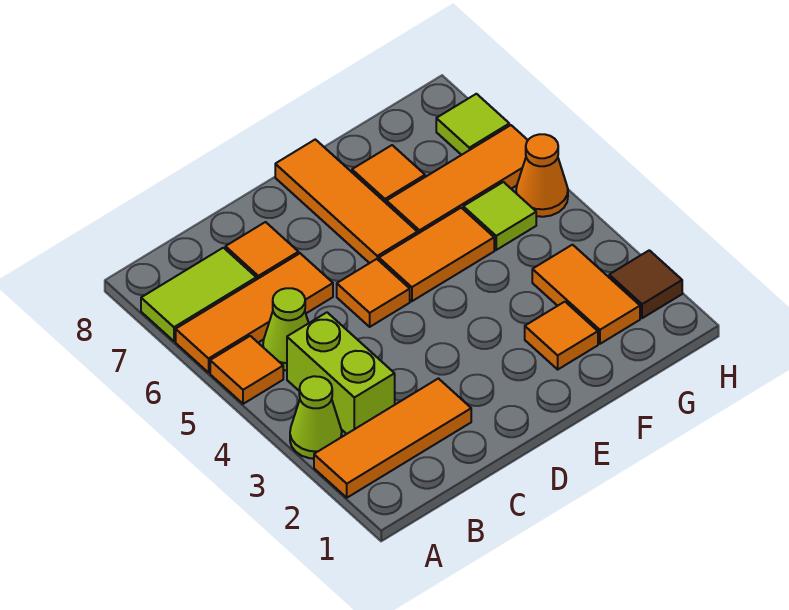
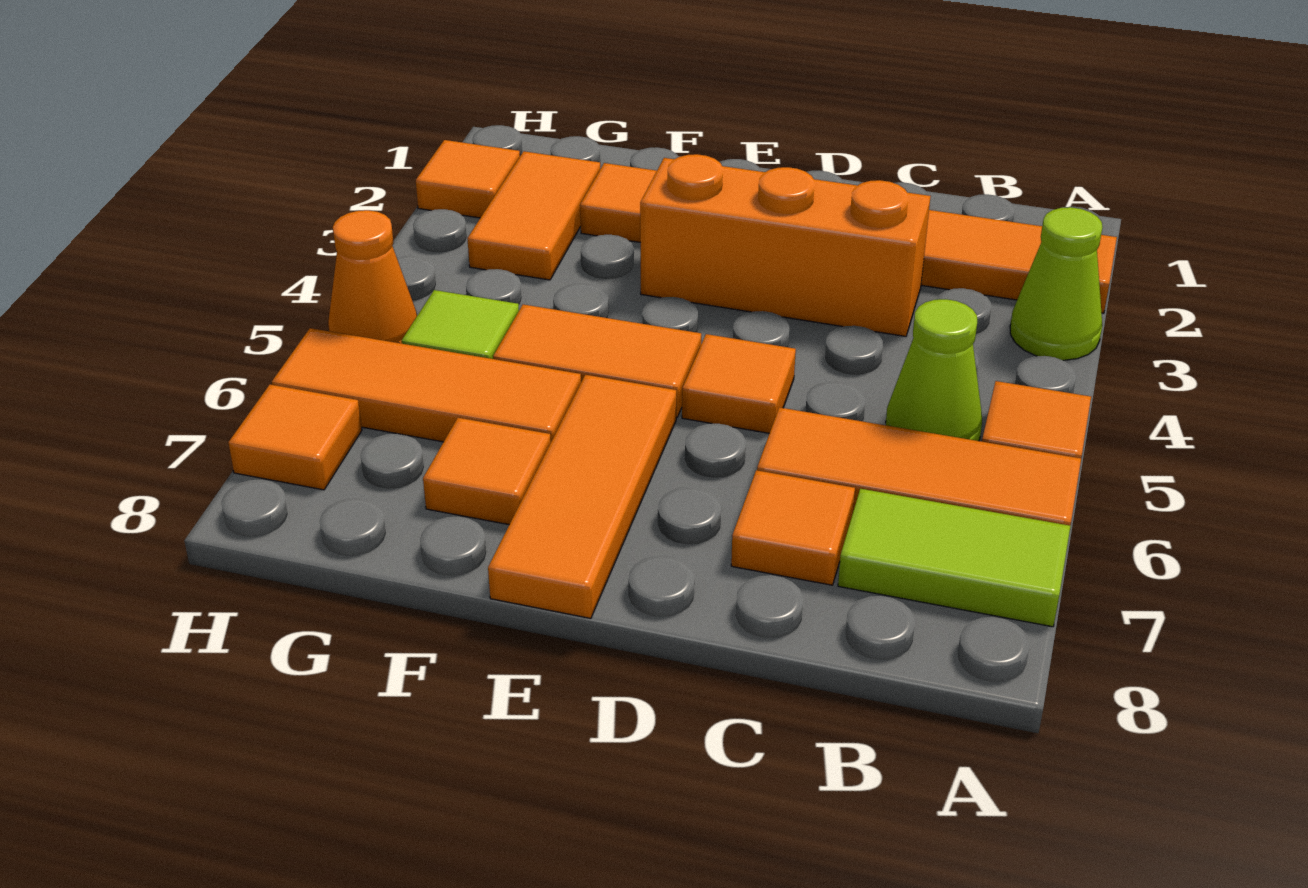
lime 1x2 brick [287,313,395,434] -> none
none -> orange 1x3 brick [640,154,931,336]
brown 1x1 tile [609,250,682,318] -> orange 1x1 tile [416,140,520,218]
lime 1x1 tile [436,94,509,155] -> orange 1x1 tile [228,385,362,490]

